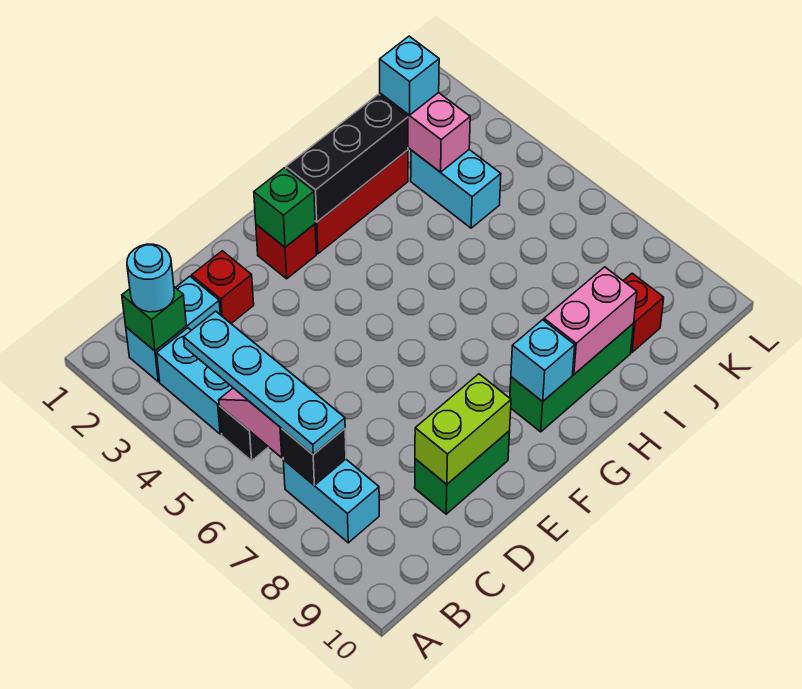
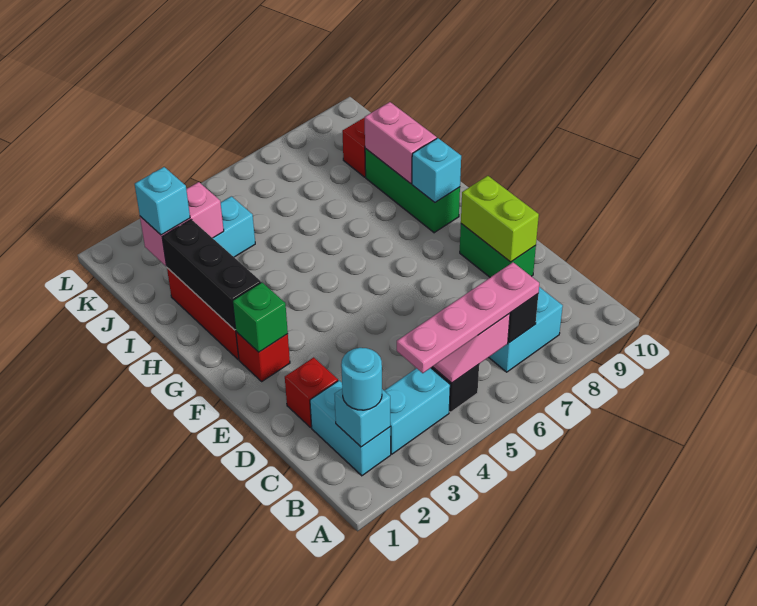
green 1x1 brick [122,287,186,351] -> cyan 1x1 brick [335,389,390,447]
cyan 1x4 plate [184,311,345,455] -> pink 1x4 plate [397,262,539,373]

